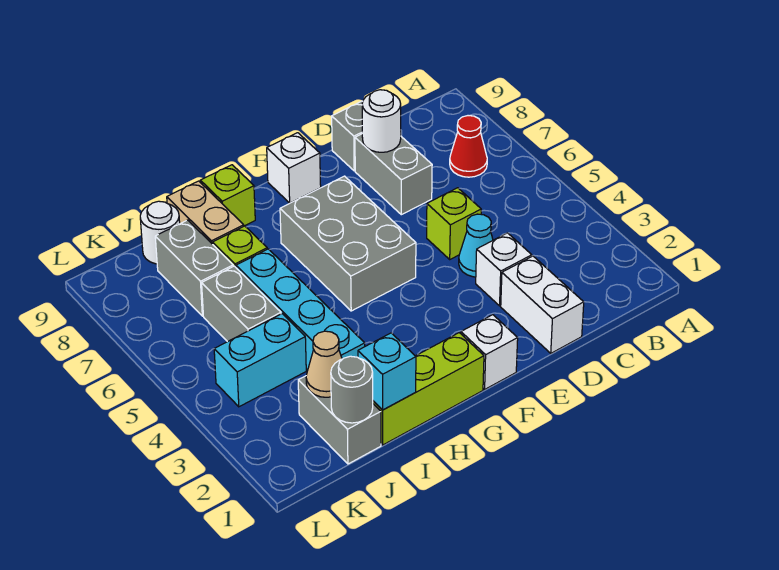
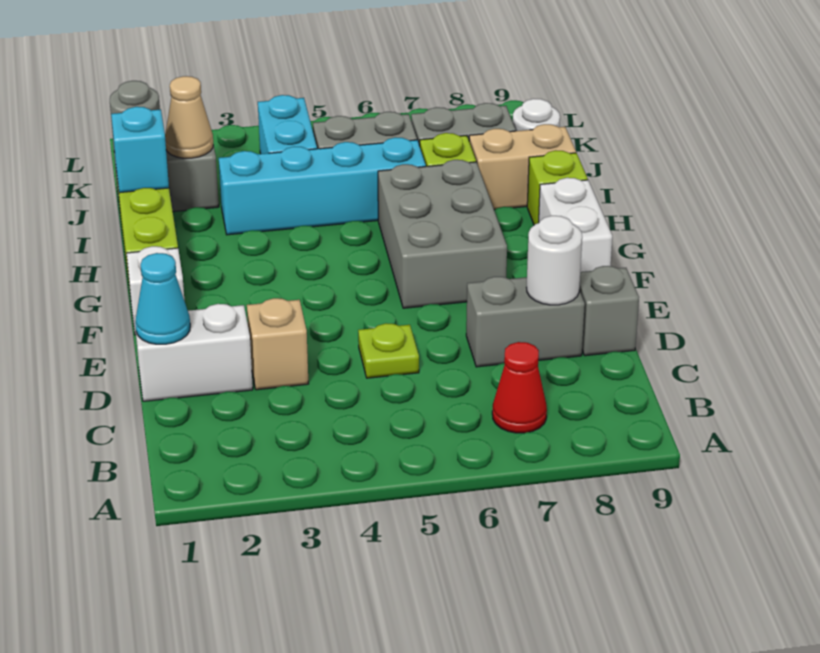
white 1x1 brick [476,233,532,306] -> tan 1x1 brick [247,298,308,390]
cyan 1x1 cone [459,214,493,277] -> cyan 1x1 cone moved to [135,253,190,344]
lime 1x1 brick [427,188,481,259] -> lime 1x1 plate [358,323,419,378]
grey 2x3 brick [280,176,416,311] -> grey 2x3 brick turned to [378,160,507,308]
white 1x1 brick [267,133,321,203] -> white 1x2 brick [539,178,612,272]

